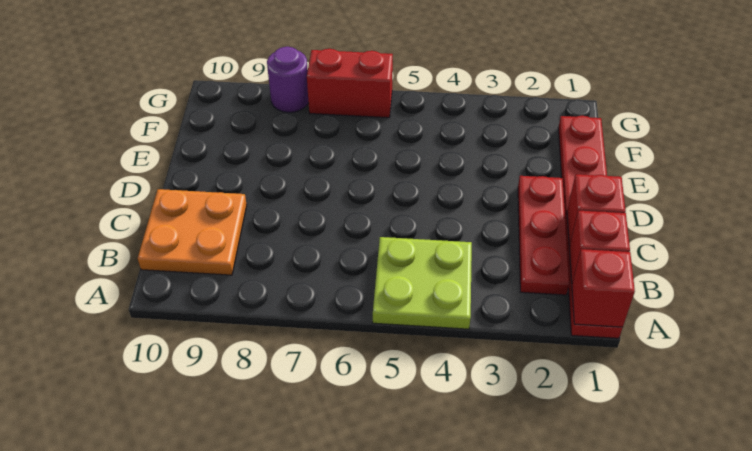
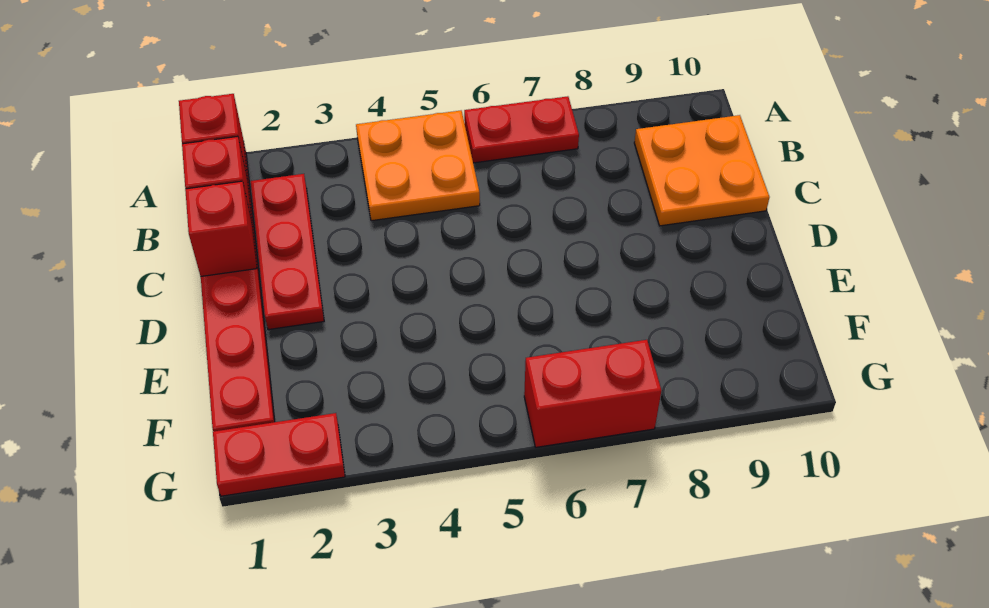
lime 2x2 plate [373,237,472,329] -> orange 2x2 plate [356,111,480,221]
none -> red 1x2 plate [464,96,579,163]
none -> red 1x2 plate [213,413,345,496]
purple 1x1 round brick [267,47,309,112] -> none

